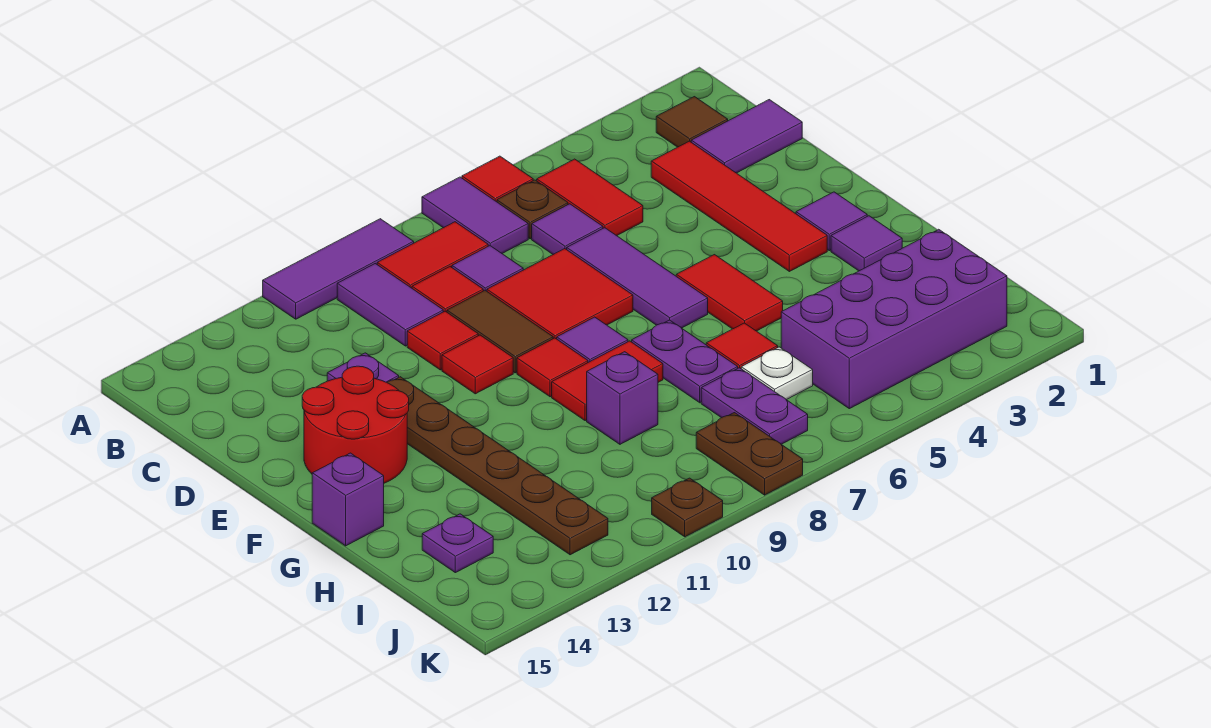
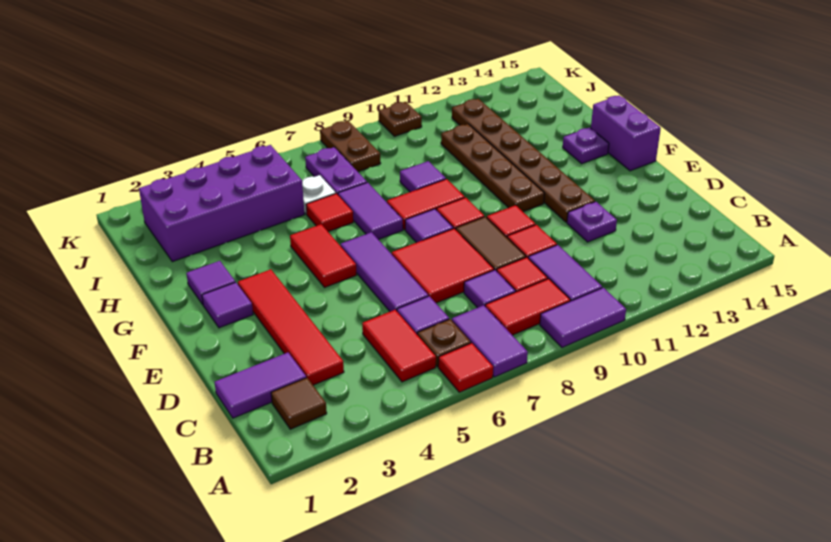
purple 1x3 tile [263,219,414,319] -> purple 1x2 tile [540,288,626,347]
red 2x2 round brick [302,366,409,483] -> none
none -> brown 1x4 plate [441,124,545,212]
purple 1x2 plate [632,320,738,403] -> purple 1x2 tile [338,182,403,240]
purple 1x1 brick [312,453,384,546] -> purple 1x2 brick [591,95,661,171]
purple 1x1 brick [587,352,658,444] -> purple 1x1 tile [400,161,446,192]
purple 1x1 plate [422,514,493,573] -> purple 1x1 plate moved to [563,128,609,164]

